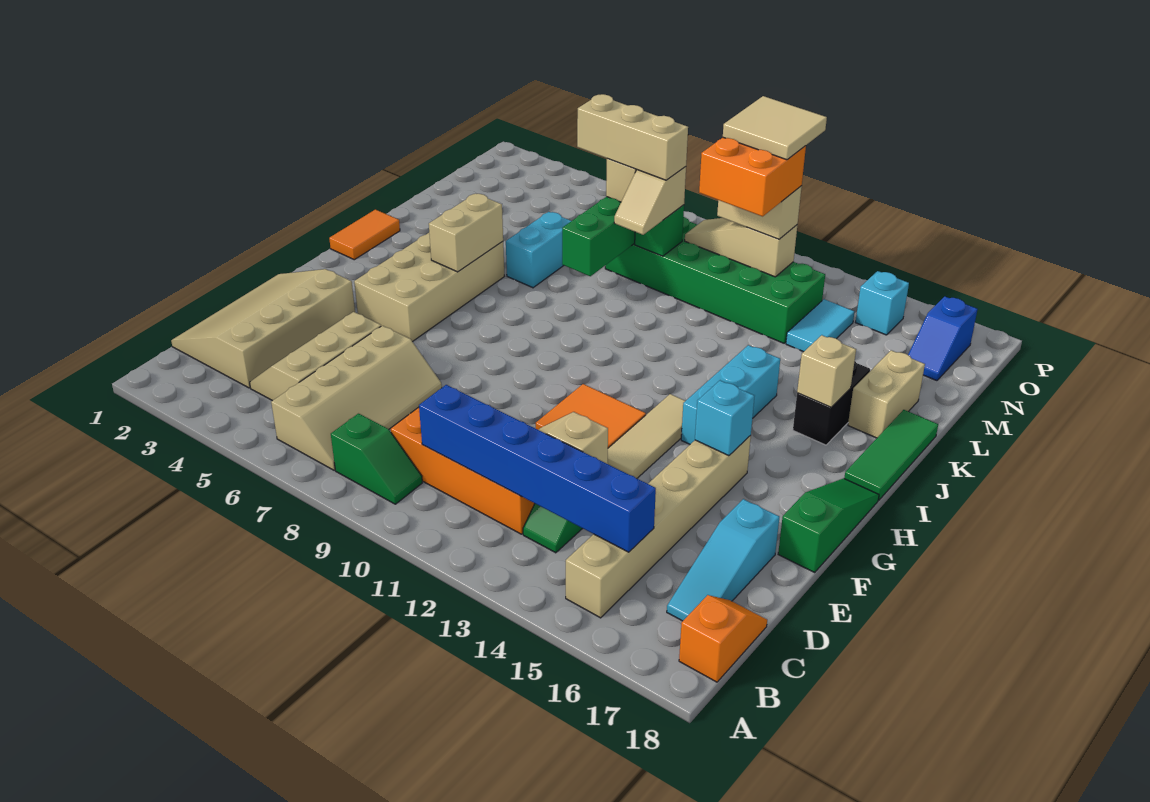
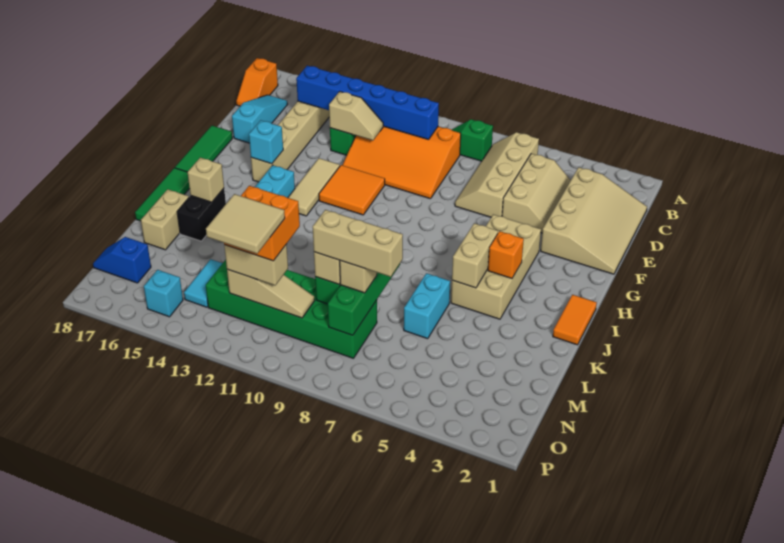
green 1x3 slope [778,478,879,572] -> green 1x3 tile [175,126,232,172]
none -> orange 1x1 brick [488,231,524,278]
blue 1x2 slope [908,296,978,381] -> blue 1x2 slope turned to [93,237,151,283]

